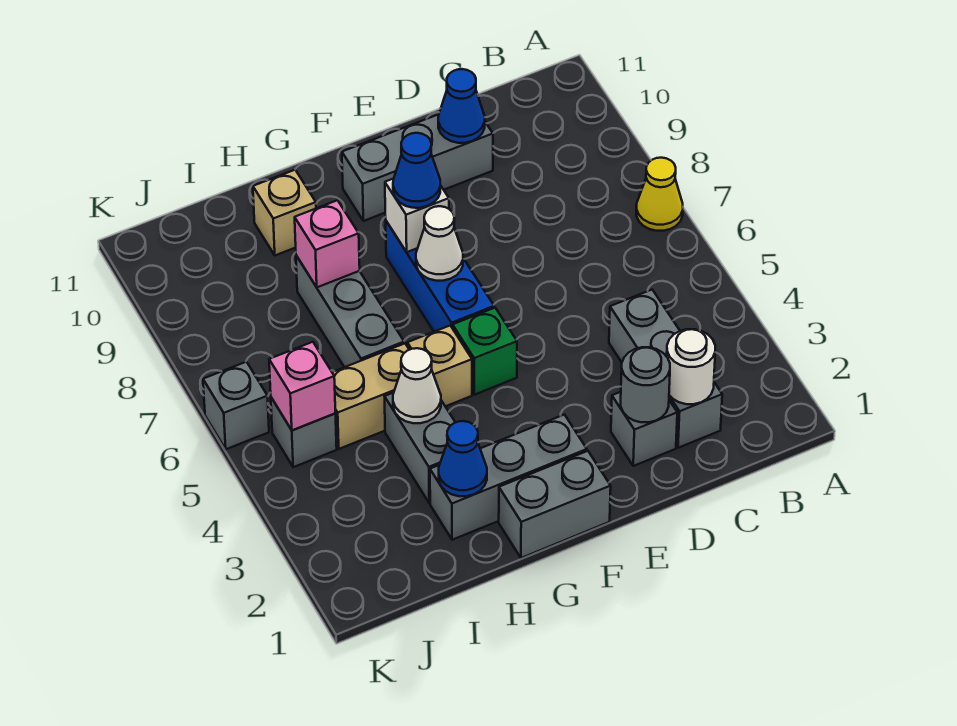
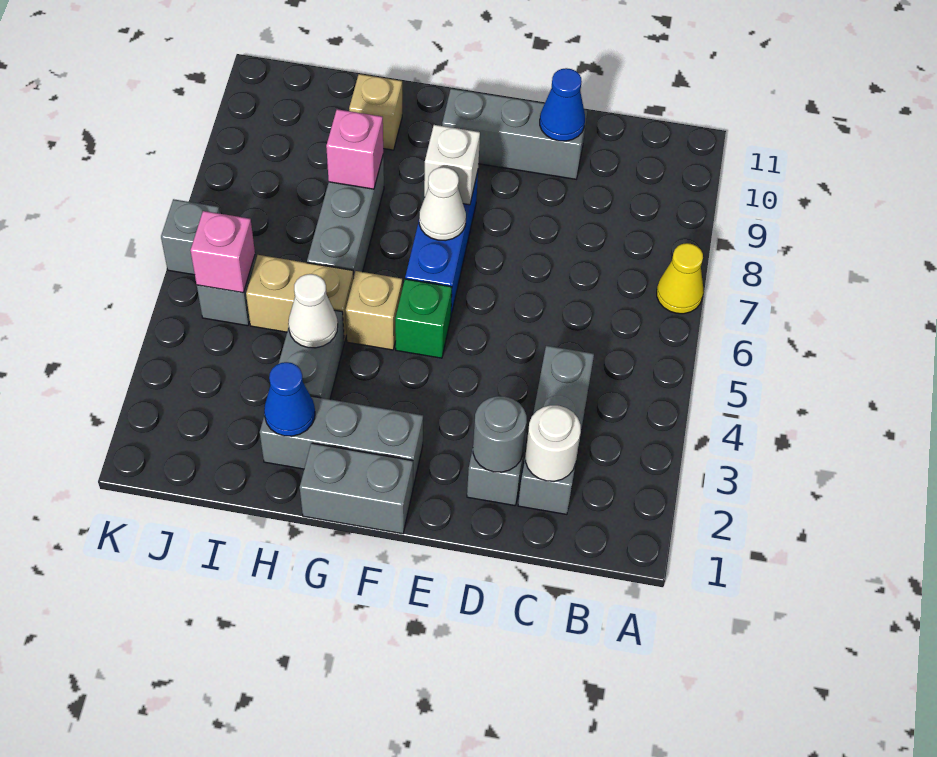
blue 1x1 cone [393,133,440,208] -> none

